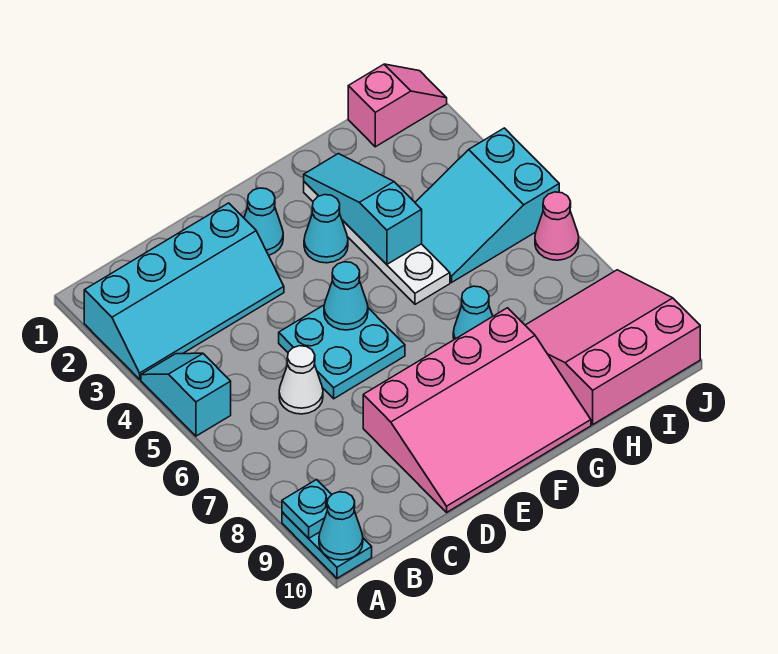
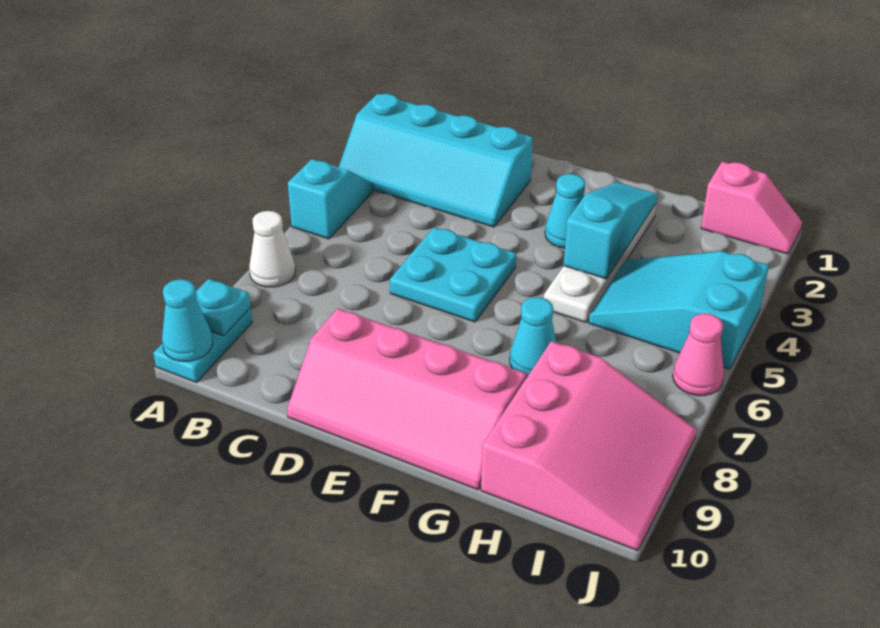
white 1x1 cone [279,346,323,414] -> white 1x1 cone moved to [249,211,295,287]
pink 3x4 slope [363,308,591,512] -> pink 2x4 slope [287,308,527,490]
cyan 1x1 cone [244,188,283,255] -> none
cyan 1x1 cone [324,262,368,330] -> none
pink 3x3 slope [525,270,700,424] -> pink 3x3 slope turned to [481,341,697,551]

